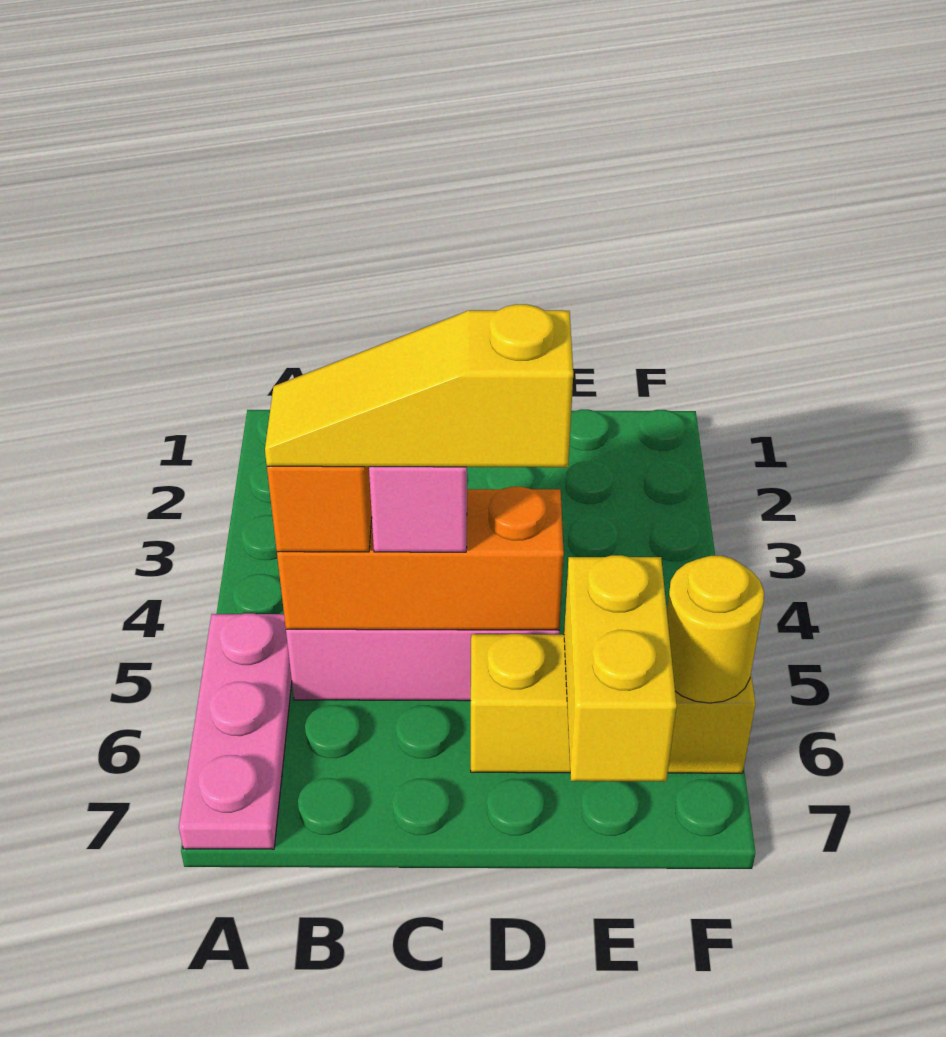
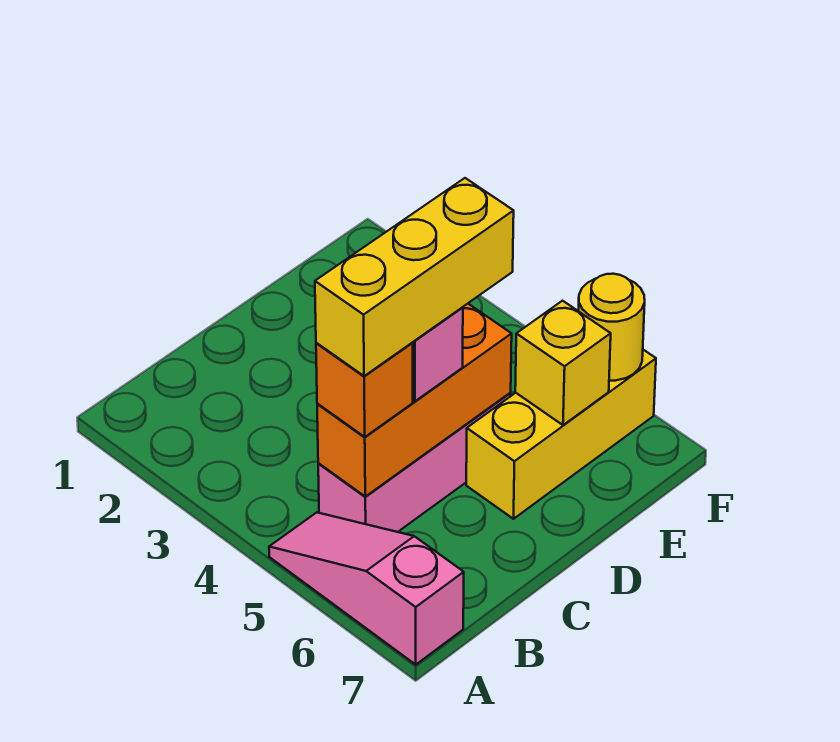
pink 1x3 plate [179,613,292,849] -> pink 1x3 slope [269,513,464,665]
yellow 1x3 slope [265,304,573,467] -> yellow 1x3 brick [315,178,514,376]
yellow 1x2 brick [564,555,677,781] -> yellow 1x1 brick [515,301,611,425]

